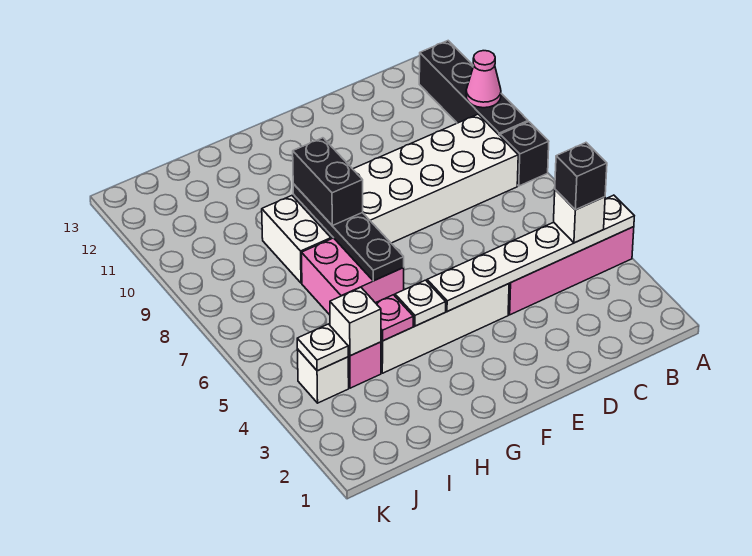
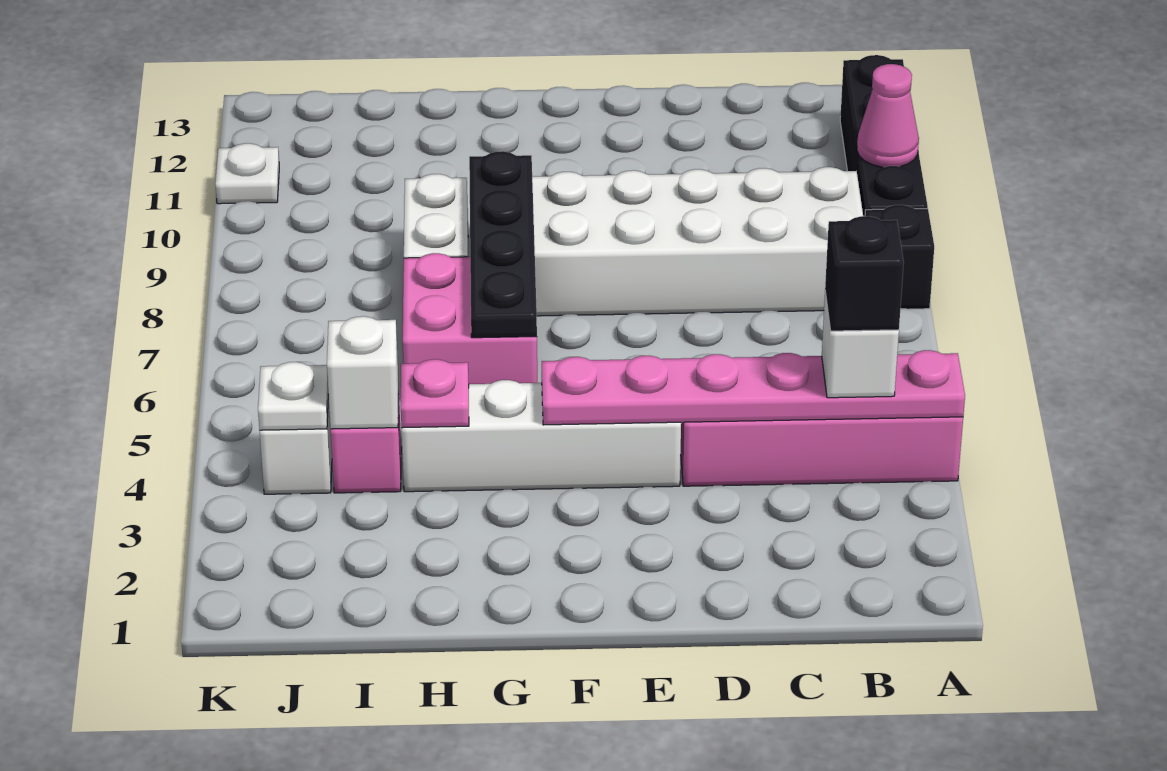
white 1x6 plate [427,195,634,312] -> pink 1x6 plate [542,350,965,425]
white 1x1 plate [395,280,446,326] -> white 1x1 plate moved to [215,143,279,204]
black 1x2 brick [293,138,363,226] -> none

